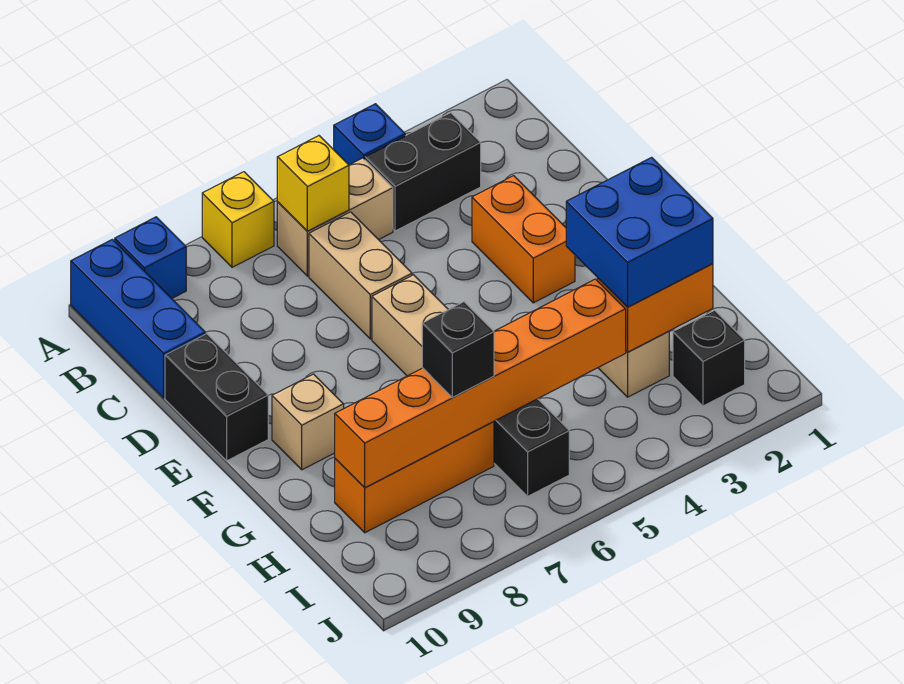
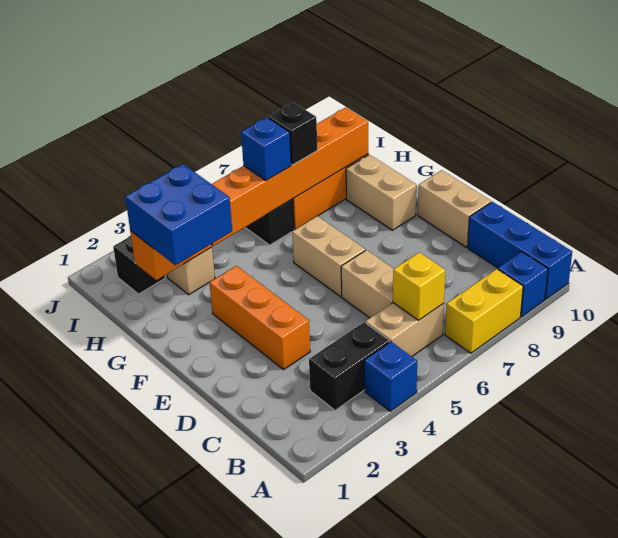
yellow 1x1 brick [202,172,274,267] -> yellow 1x2 brick [445,269,523,353]
orange 1x2 brick [472,176,575,303] -> orange 1x3 brick [209,266,310,370]
black 1x2 brick [165,334,268,461] -> tan 1x2 brick [418,170,491,247]
tan 1x1 brick [272,374,344,470] -> tan 1x2 brick [346,155,416,230]
none -> blue 1x1 brick [241,117,291,180]

